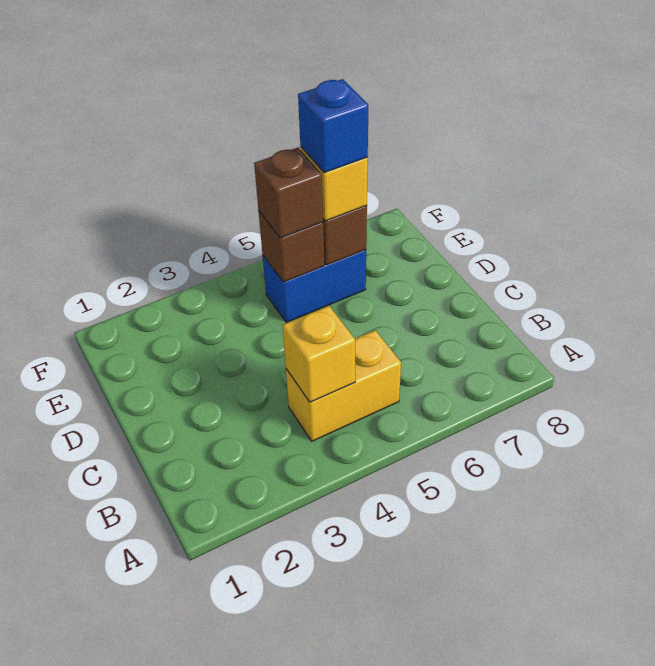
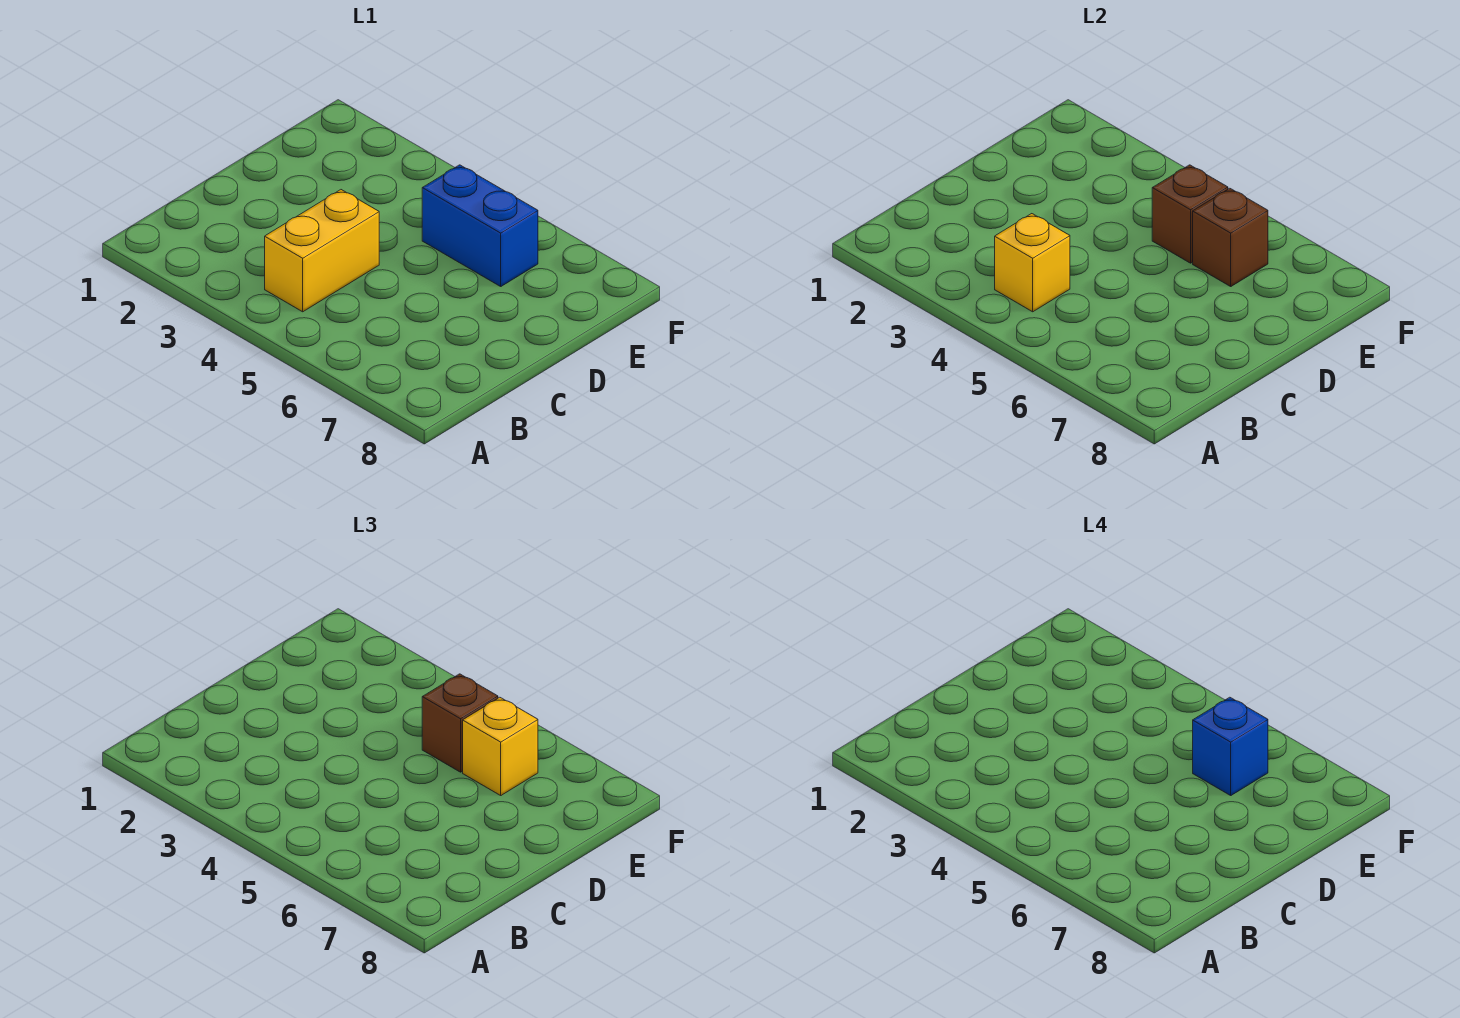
yellow 1x2 brick [286,330,401,441] -> yellow 1x2 brick turned to [265,190,379,312]

